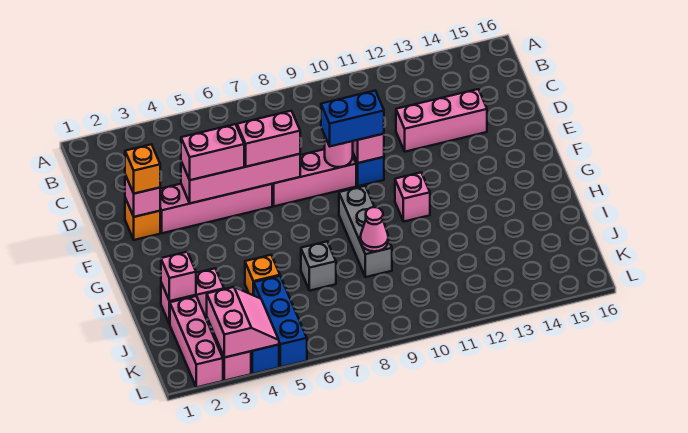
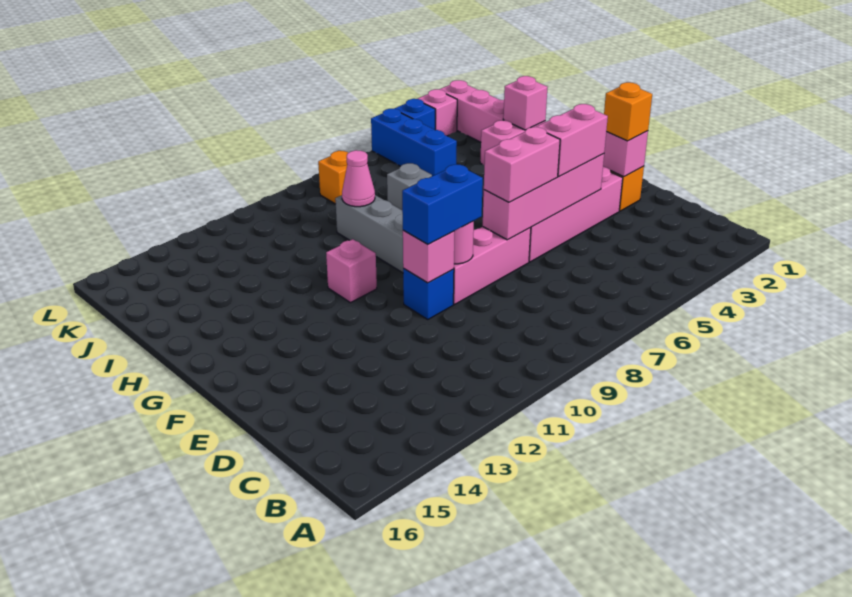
pink 1x3 brick [396,89,487,152] -> none
orange 1x1 brick [245,255,280,295] -> orange 1x1 brick moved to [318,151,348,204]
pink 2x2 slope [207,287,279,358] -> none

